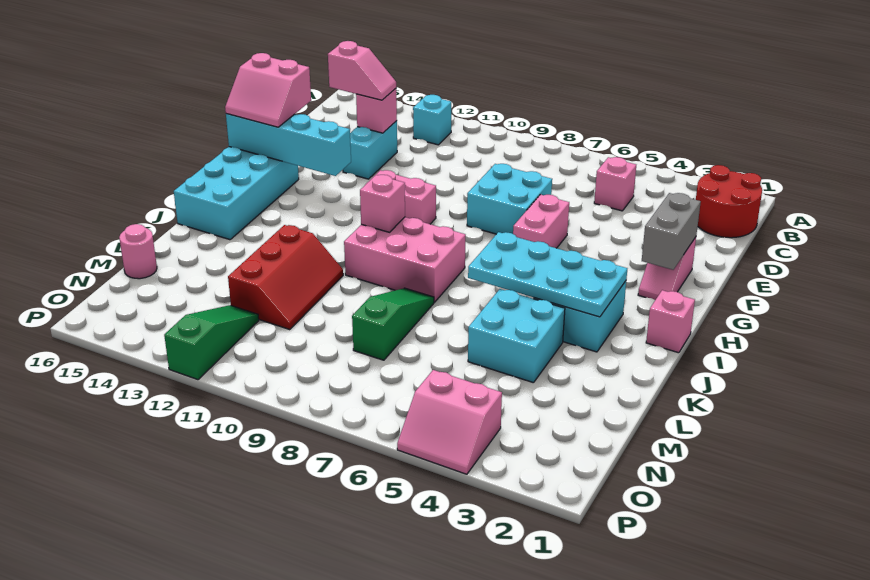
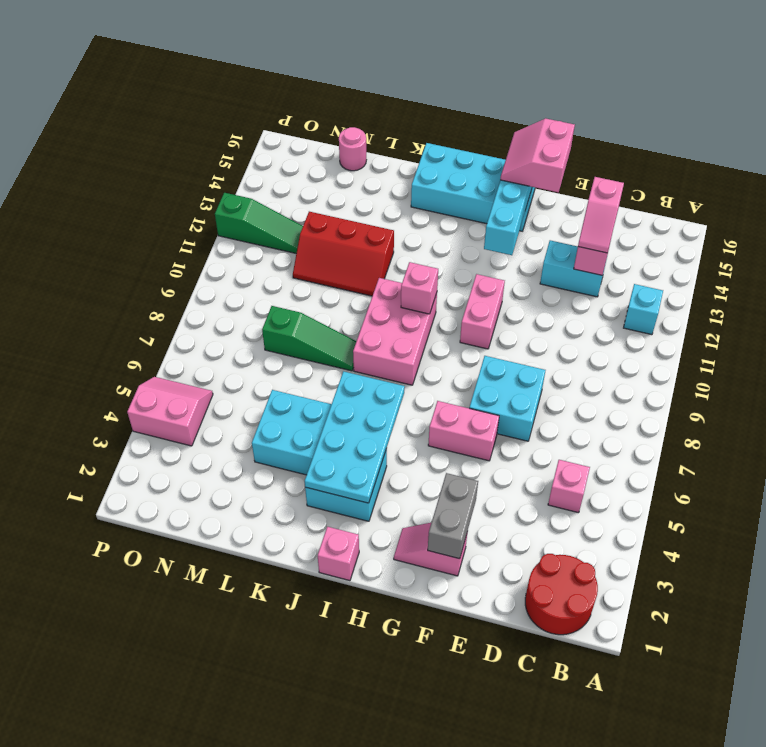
grey 1x2 brick [642,193,701,270] -> grey 1x2 brick turned to [428,473,478,559]
pink 2x2 slope [397,370,502,474] -> pink 2x2 slope turned to [127,377,213,446]

